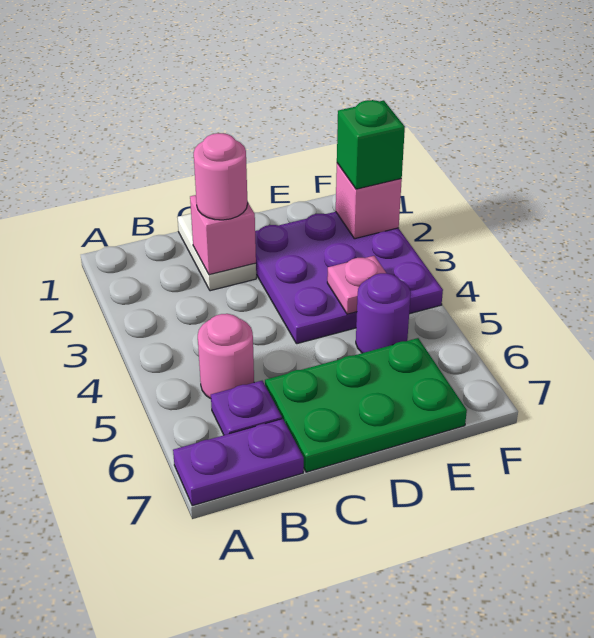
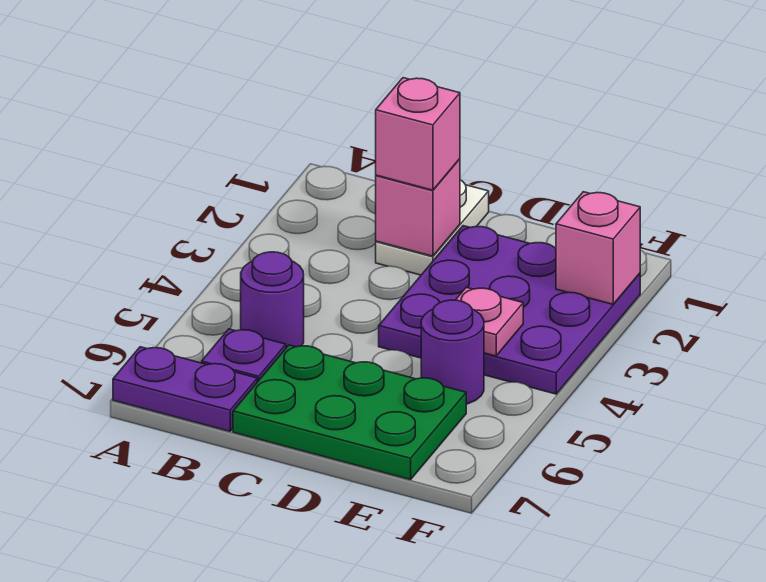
pink 1x1 round brick [198,314,254,399] -> purple 1x1 round brick [241,252,304,348]
pink 1x1 round brick [194,133,248,220] -> pink 1x1 brick [376,78,460,190]
green 1x1 brick [337,100,405,189] -> none

